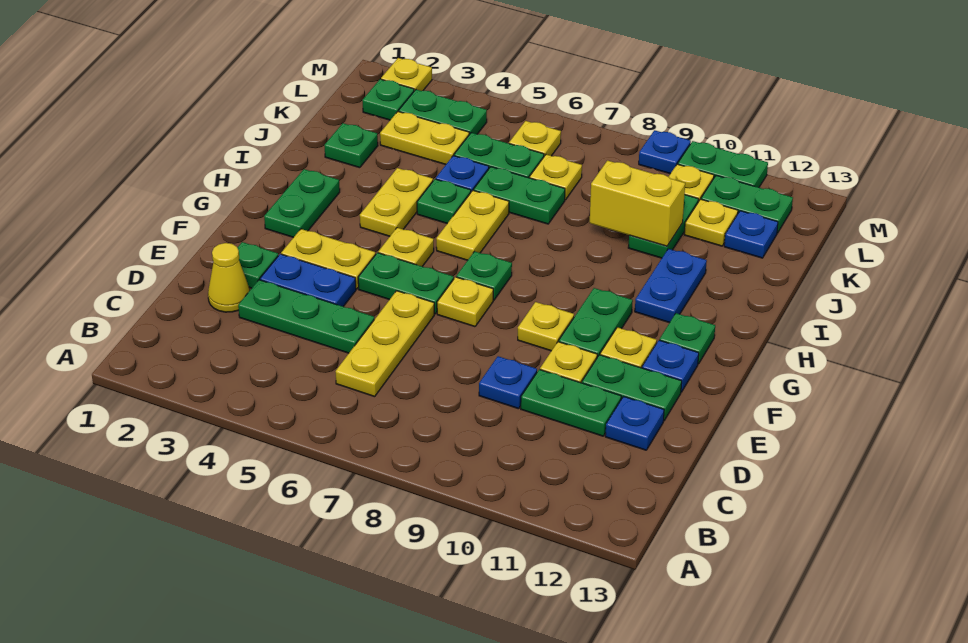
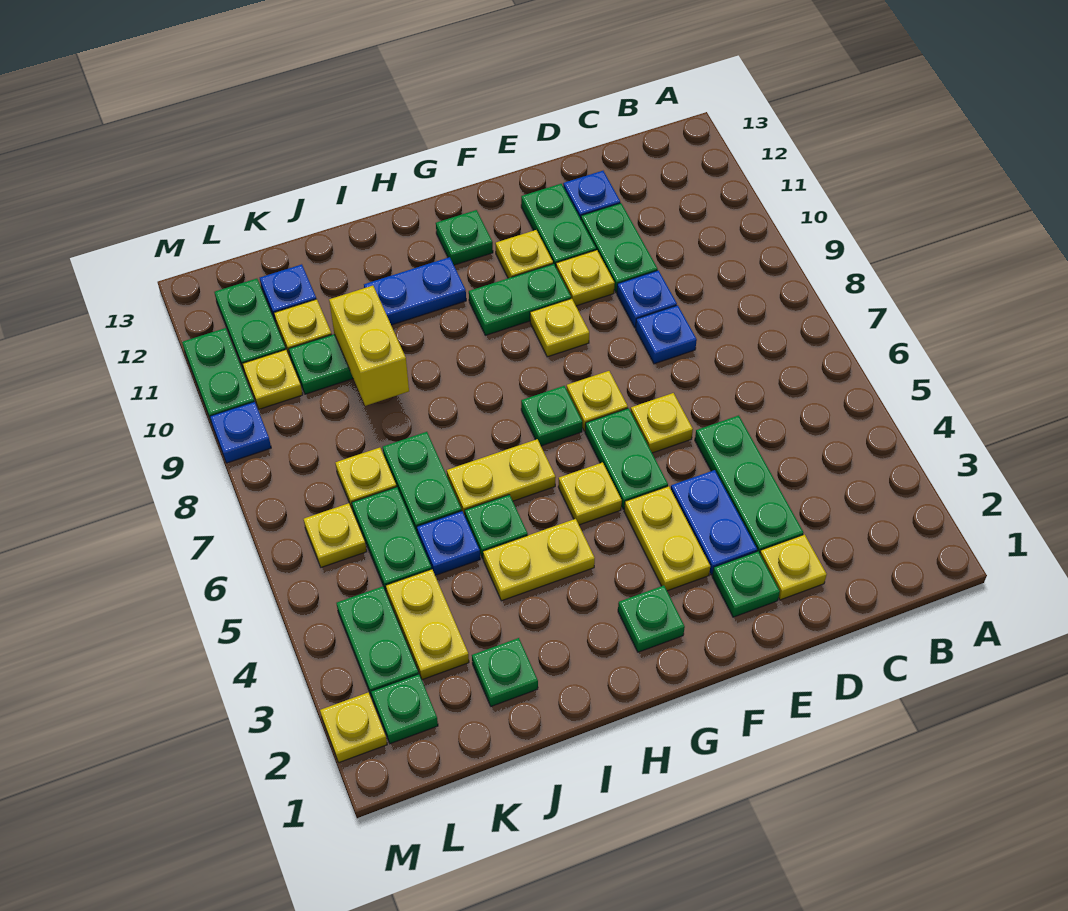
yellow 1x3 plate [335,291,434,397] -> yellow 1x1 plate [631,393,693,453]
yellow 1x1 cone [208,243,250,312] -> yellow 1x1 plate [760,535,827,600]
blue 1x1 plate [642,340,699,392] -> blue 1x1 plate moved to [636,305,697,364]
green 1x2 plate [264,169,340,238] -> green 1x1 plate [618,586,685,652]

